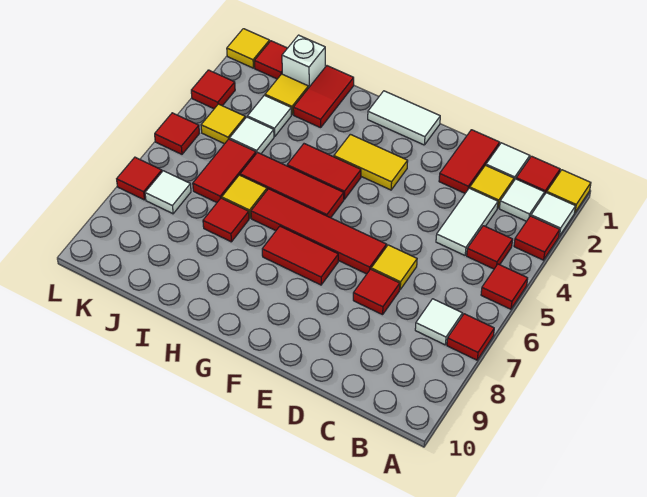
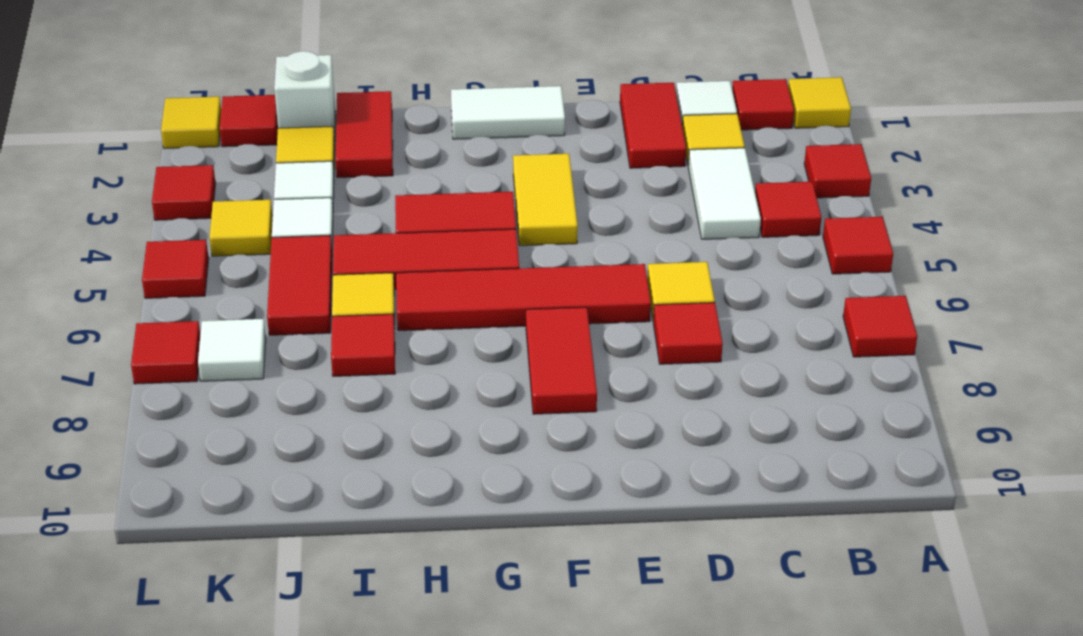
white 1x1 tile [531,193,575,236] -> none
white 1x1 tile [499,179,545,221] -> none
white 1x1 tile [415,299,462,345] -> none
yellow 1x2 tile [334,134,408,190] -> yellow 1x2 tile turned to [513,154,578,246]
red 1x2 tile [262,226,338,285] -> red 1x2 tile turned to [526,307,597,414]

